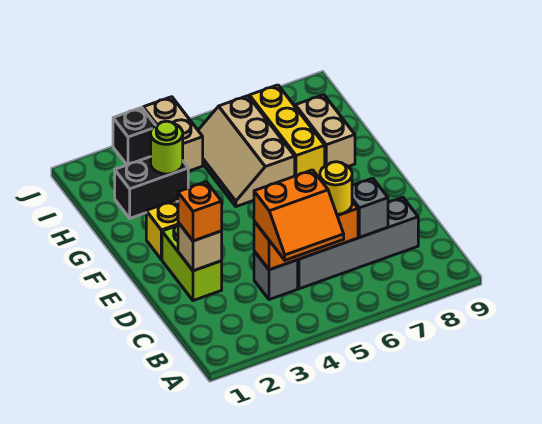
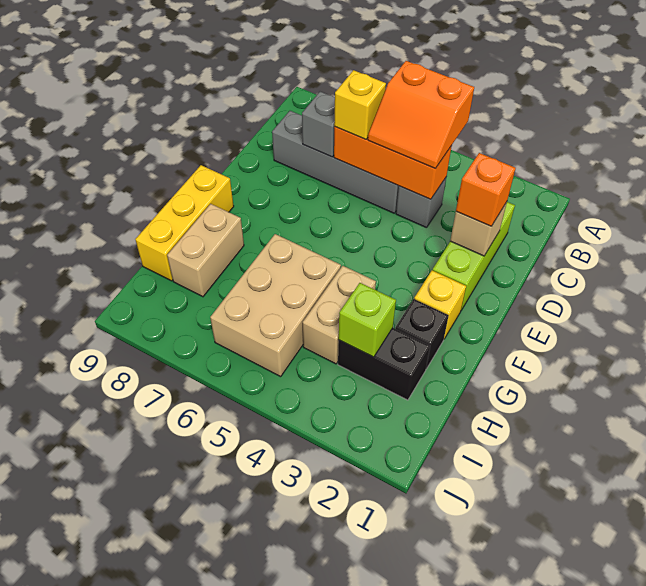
orange 2x2 slope [254,170,344,260] -> orange 2x2 slope turned to [368,61,474,168]
yellow 1x1 round brick [320,162,352,214] -> yellow 1x1 brick [334,70,386,139]
lime 1x2 brick [162,225,222,301] -> lime 1x3 brick [433,202,515,310]
tan 2x3 slope [198,96,295,207] -> tan 2x3 brick [210,234,341,377]
yellow 1x3 brick [249,85,325,177] -> yellow 1x3 brick moved to [135,165,234,281]
lime 1x1 round brick [151,121,183,174] -> lime 1x1 brick [339,283,396,357]
tan 1x2 brick [143,97,203,171] -> tan 1x2 brick moved to [303,266,376,364]
black 1x1 brick [113,107,156,165] -> black 1x1 brick moved to [395,299,449,369]

